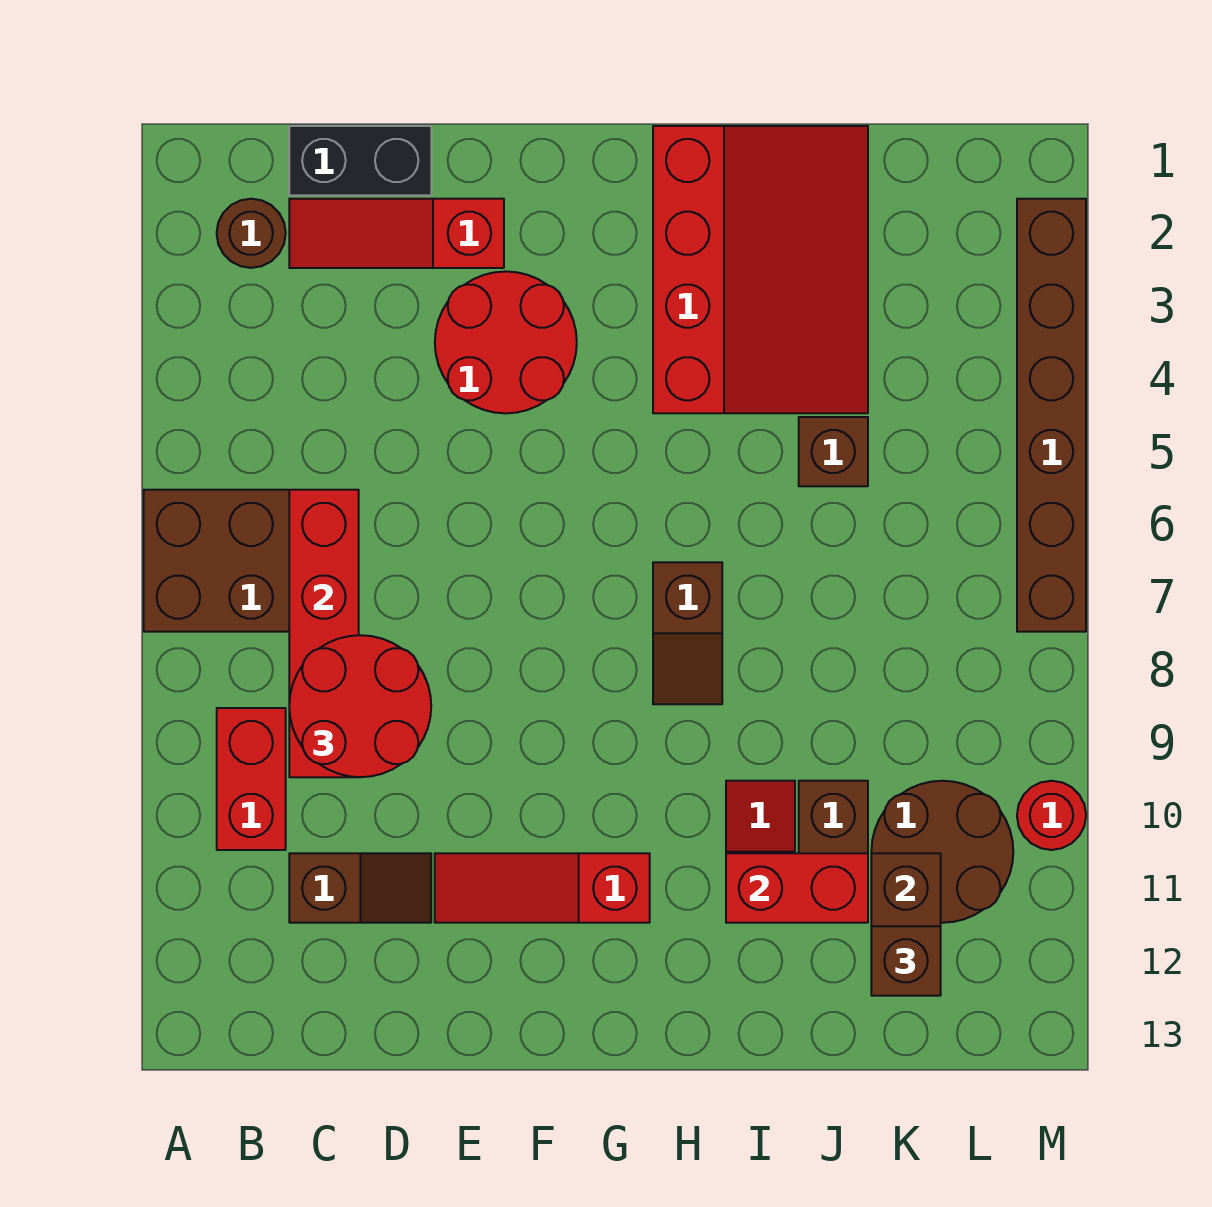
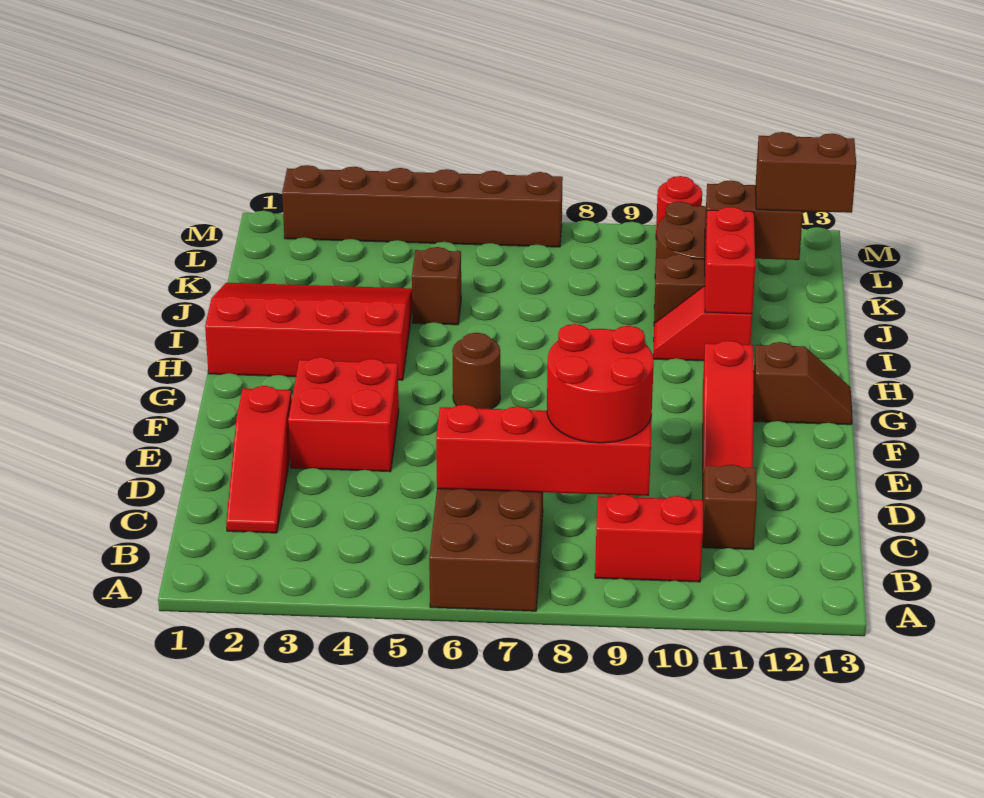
brown 1x1 round brick [217,199,286,268] -> brown 1x1 round brick moved to [452,333,500,409]
black 1x2 brick [289,126,431,195] -> none
red 2x2 round brick [435,271,577,413] -> red 2x2 brick [288,357,399,472]
brown 1x2 slope [653,562,722,704] -> brown 1x2 slope moved to [753,342,852,425]
brown 1x1 brick [871,926,941,996] -> brown 1x2 brick [756,132,856,213]

